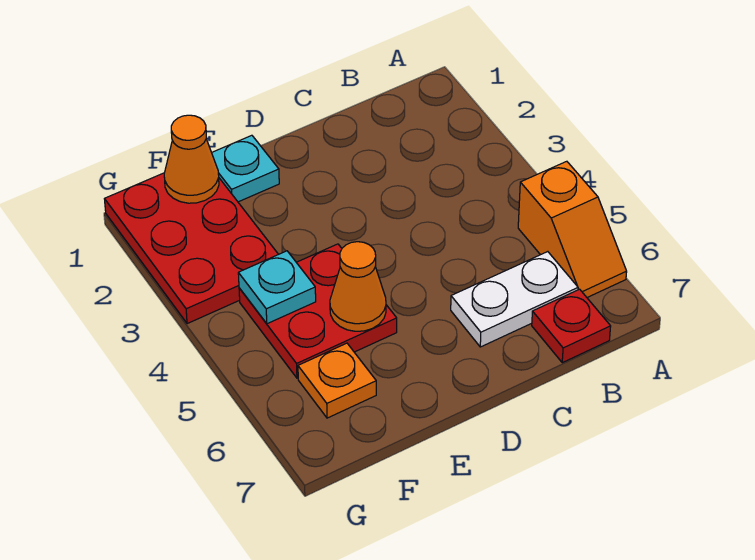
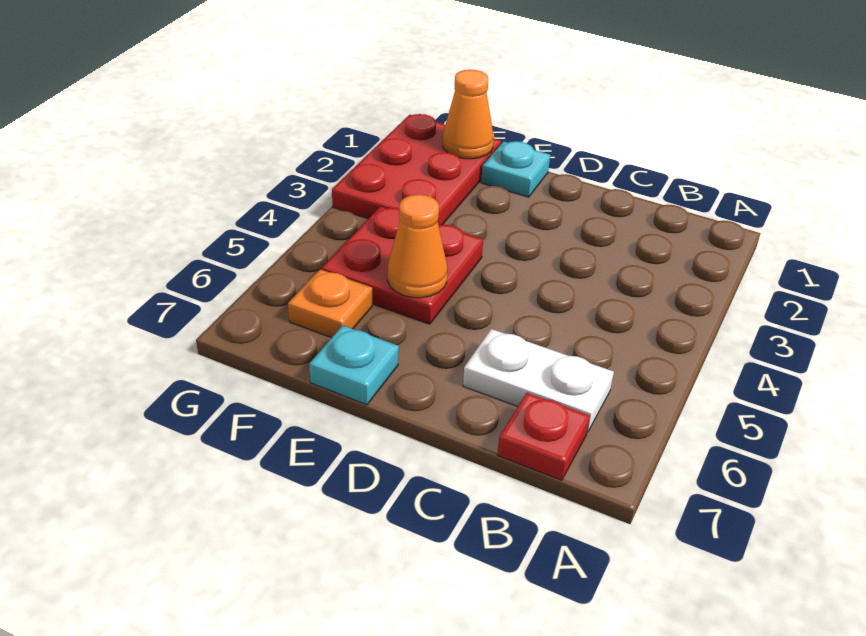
orange 1x2 slope [518,161,627,297] -> none
cyan 1x1 plate [238,251,316,324] -> cyan 1x1 plate moved to [309,326,399,405]

